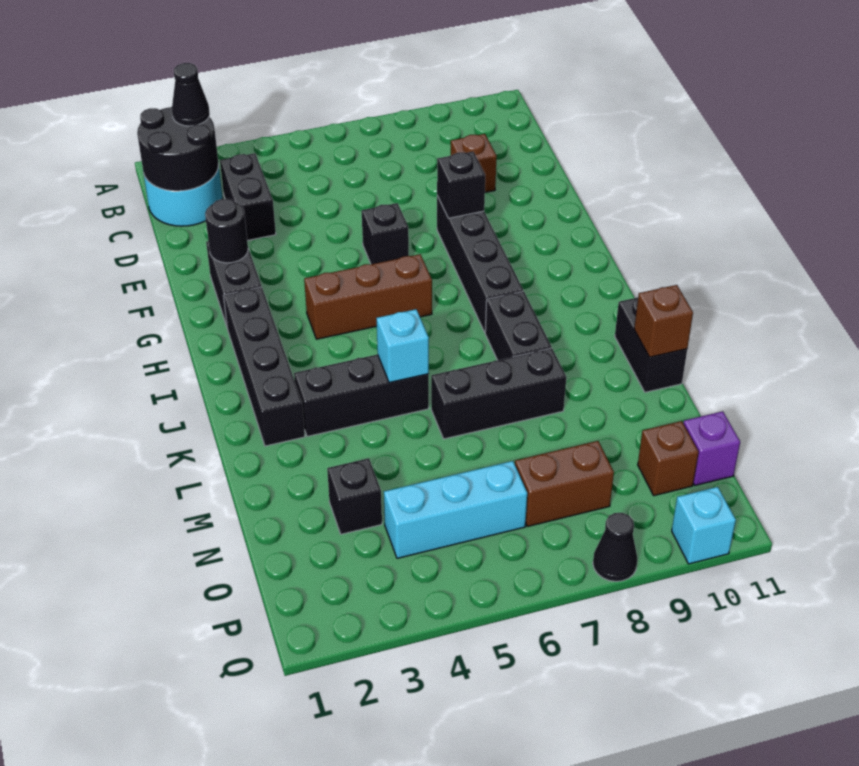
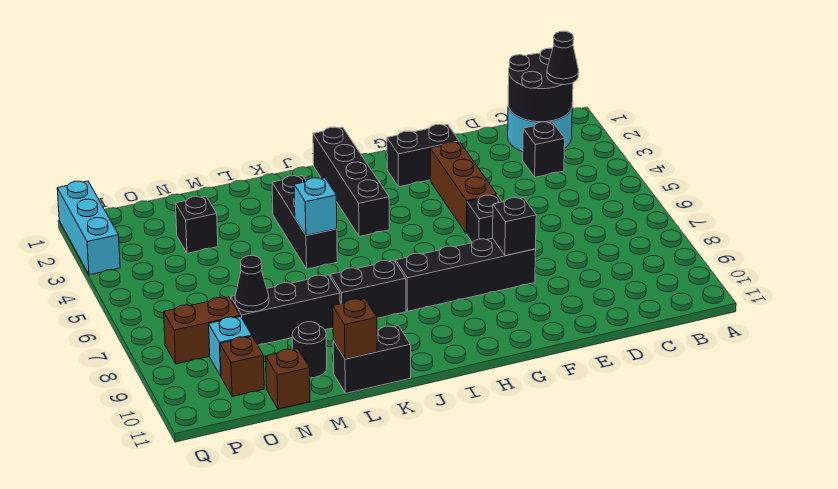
black 1x2 brick [220,153,276,241] -> black 1x1 brick [523,122,565,177]
brown 1x1 brick [451,134,497,192] -> brown 1x1 brick moved to [266,349,310,409]
black 1x1 round brick [205,199,248,263] -> black 1x1 round brick moved to [292,322,327,378]
black 1x4 brick [223,287,305,446] -> black 1x4 brick turned to [313,127,389,236]
brown 1x3 brick [304,254,432,339] -> brown 1x3 brick moved to [430,142,497,234]
black 1x3 brick [431,348,566,439] -> black 1x3 brick turned to [231,275,340,345]
cyan 1x3 brick [384,461,527,558] -> cyan 1x3 brick moved to [57,181,120,275]
brown 1x2 brick [515,441,614,527] -> brown 1x2 brick turned to [164,297,240,364]
purple 1x1 brick [683,411,740,486] -> none
black 1x1 cone [593,513,638,582] -> black 1x1 cone moved to [235,256,269,312]
cyan 1x1 brick [672,487,736,564] -> cyan 1x1 brick moved to [209,317,252,376]

